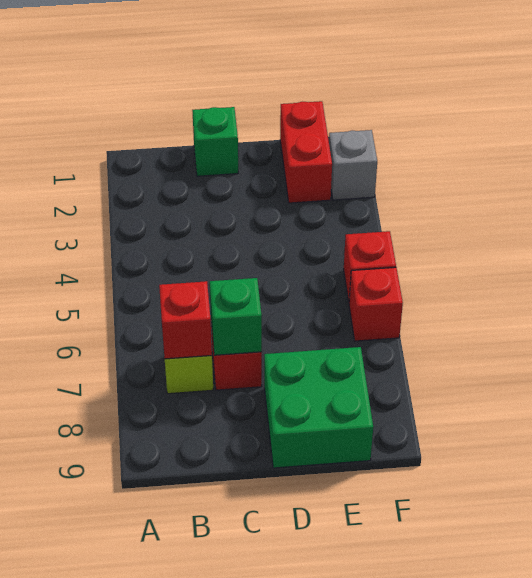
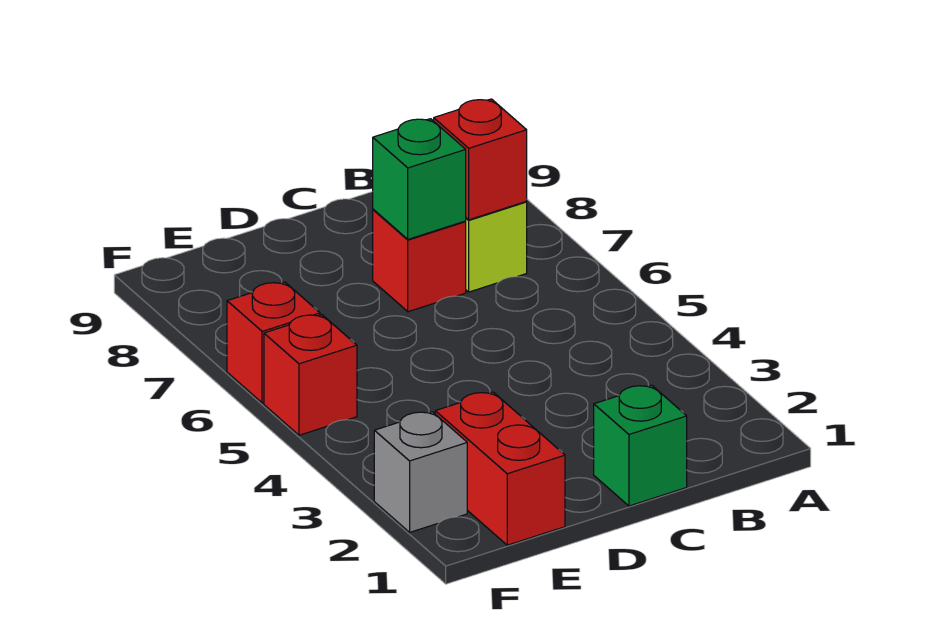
green 2x2 brick [264,347,373,468] -> none

